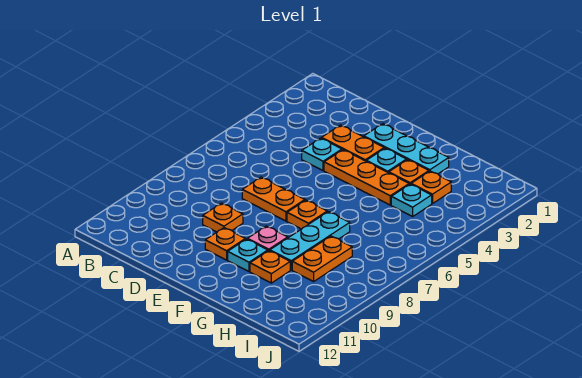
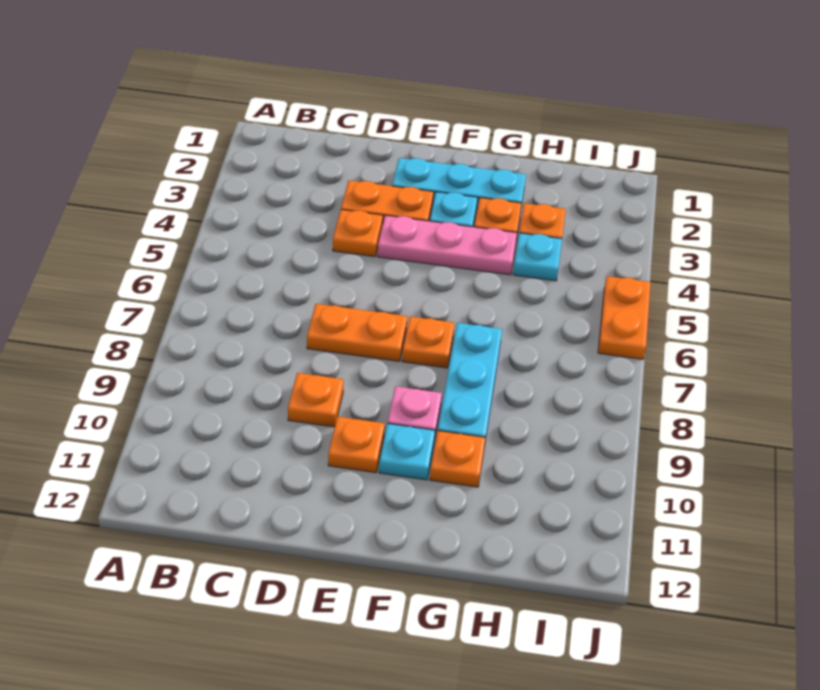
cyan 1x1 plate [302,138,342,171] -> orange 1x1 plate [333,210,383,257]
orange 1x3 plate [324,150,409,205] -> pink 1x3 plate [378,215,517,275]
orange 1x2 plate [292,236,352,282] -> orange 1x2 plate moved to [598,276,651,359]

